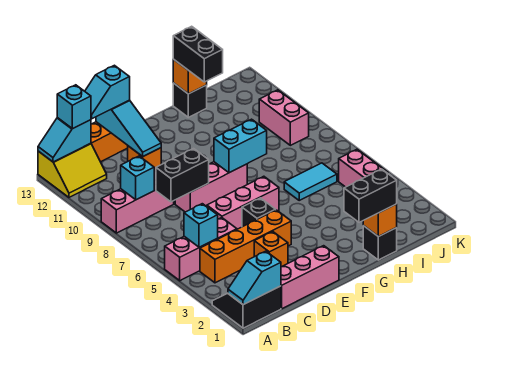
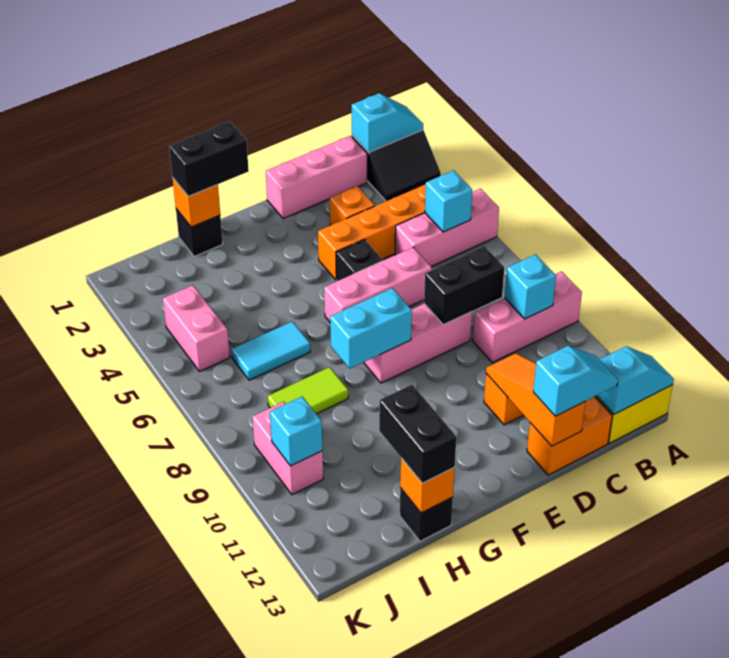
cyan 1x1 brick [57,85,91,129] -> cyan 1x1 brick moved to [270,397,322,466]
cyan 1x3 slope [96,100,161,156] -> orange 1x3 slope [486,353,586,446]
none -> lime 1x2 tile [268,367,348,414]

